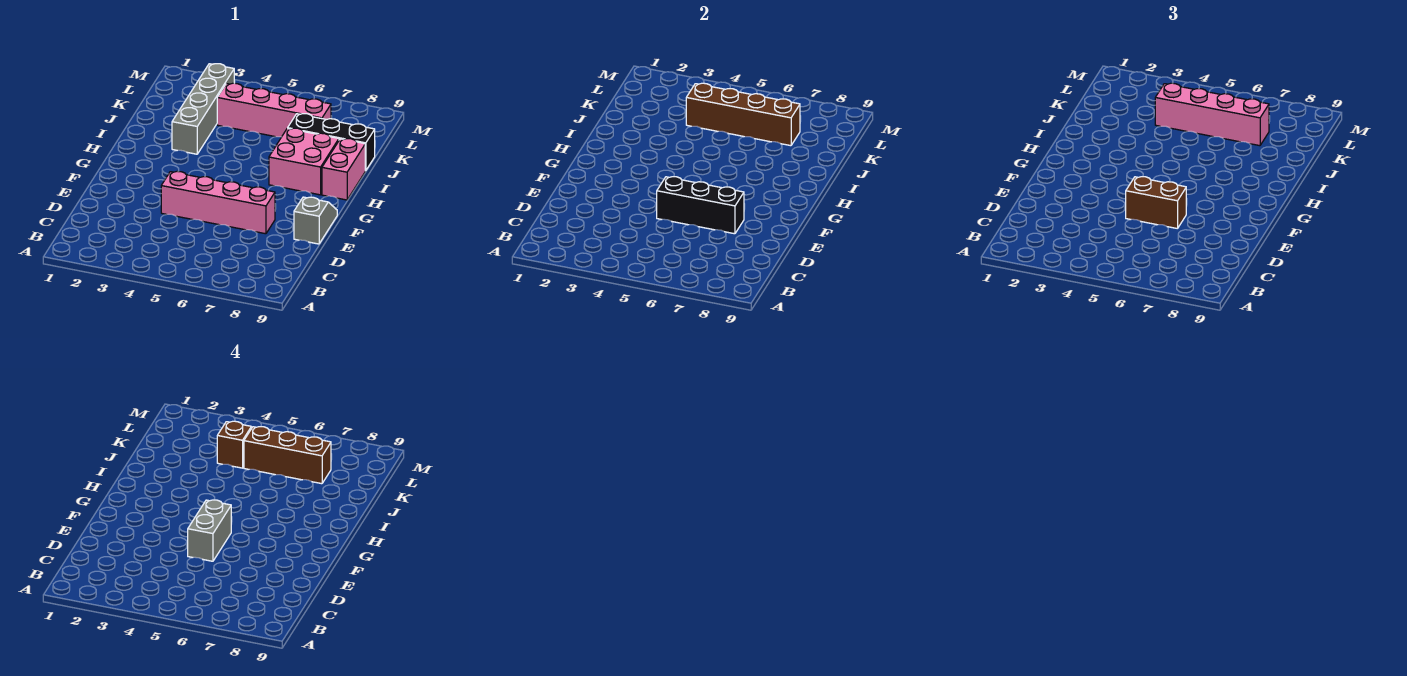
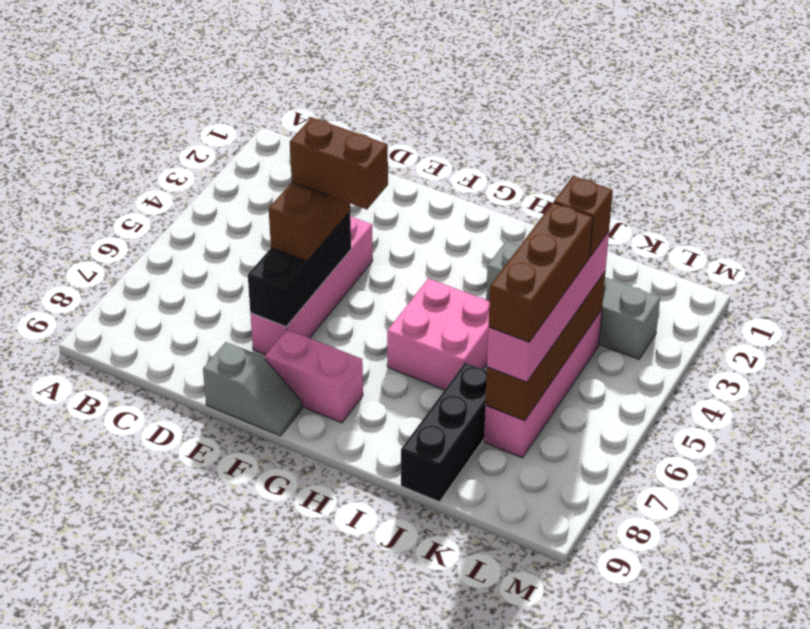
grey 1x2 brick [188,500,231,561] -> brown 1x2 brick [290,117,388,209]
pink 2x2 brick [269,128,339,195] -> pink 2x2 brick moved to [387,278,489,390]
pink 1x2 brick [322,139,365,200] -> pink 1x2 brick moved to [265,329,363,423]

